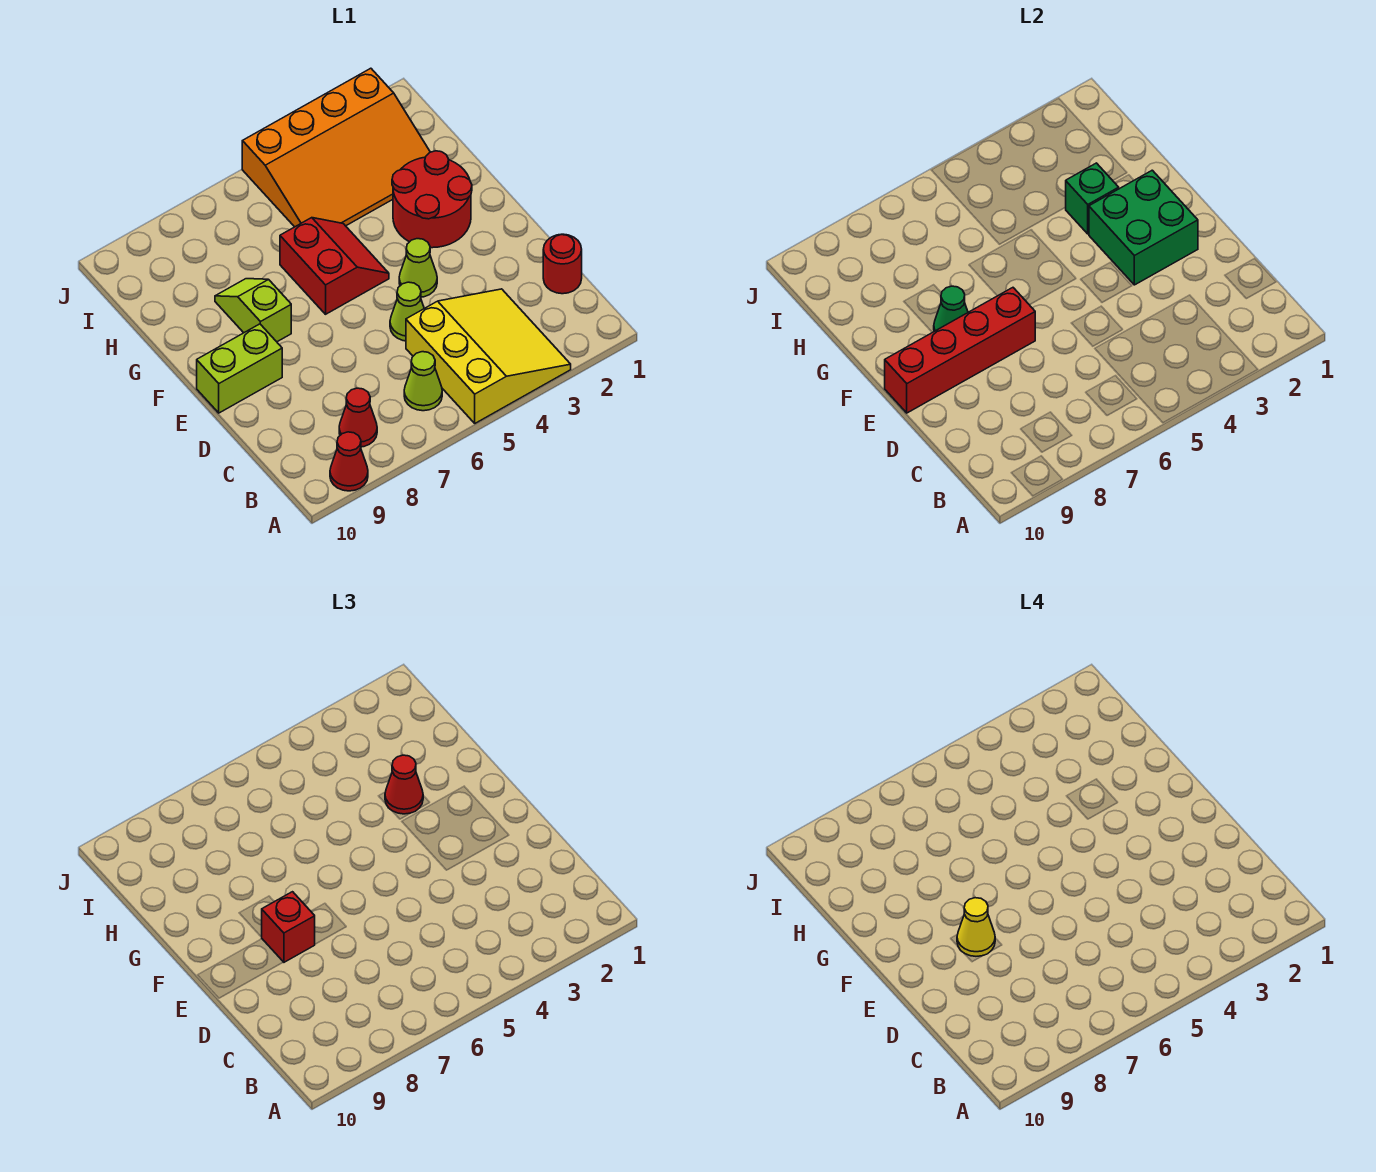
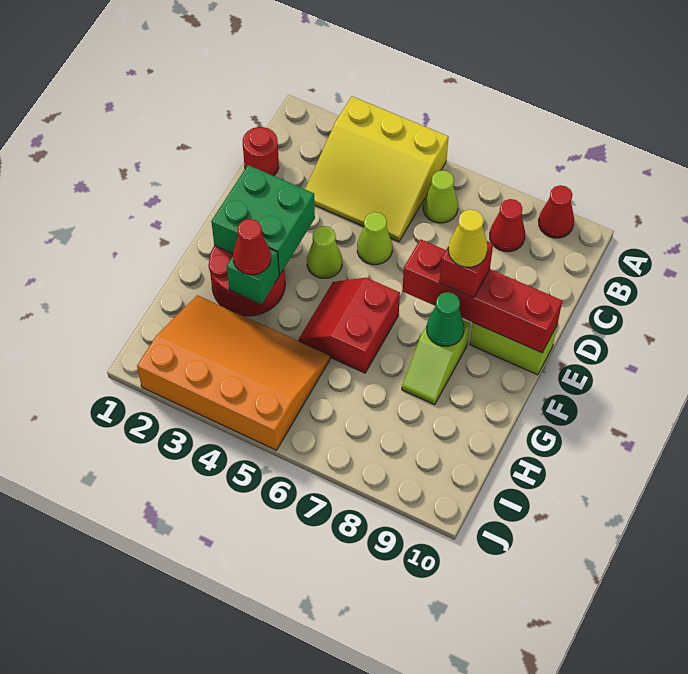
yellow 3x3 slope [406,289,571,423] -> yellow 3x3 slope turned to [305,96,449,242]

